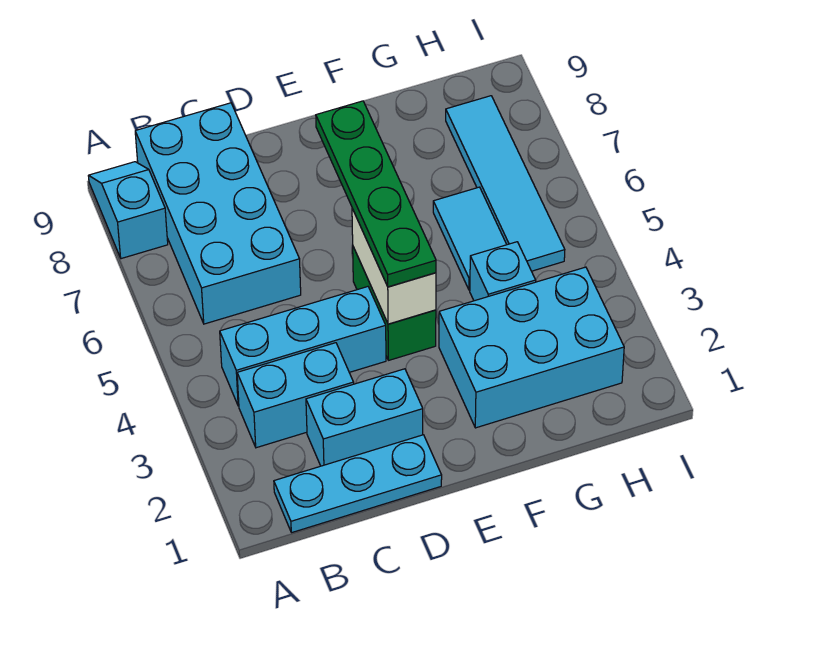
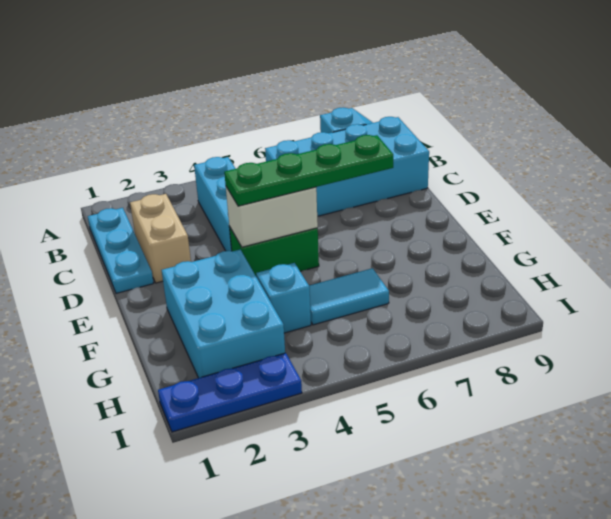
cyan 1x2 brick [237,343,354,448] -> none
cyan 1x2 brick [306,369,423,466] -> tan 1x2 brick [130,194,191,283]
cyan 1x4 tile [446,96,565,271] -> none
none -> blue 1x3 plate [158,353,302,432]

